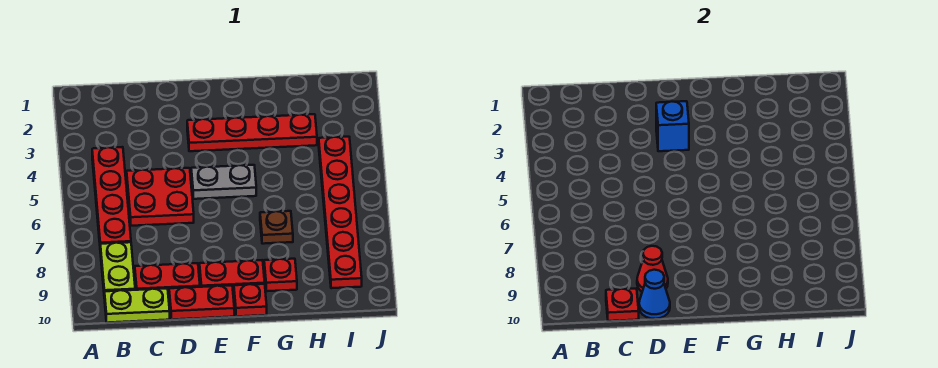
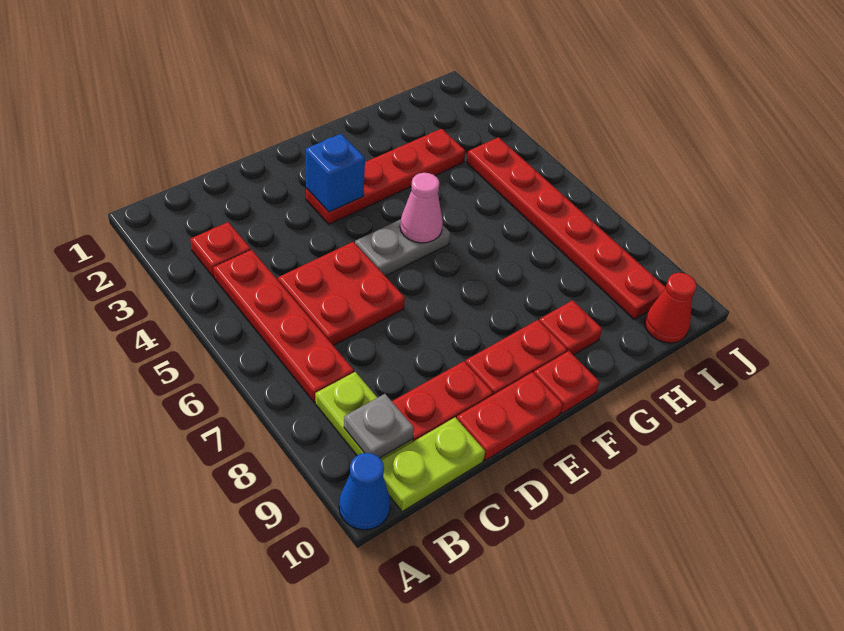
none -> grey 1x1 plate [344,394,414,458]
red 1x1 plate [606,289,639,321] -> red 1x1 plate moved to [190,222,251,277]
red 1x1 cone [637,246,668,292] -> red 1x1 cone moved to [645,273,697,343]
blue 1x1 cone [639,270,670,319] -> blue 1x1 cone moved to [339,453,390,530]
none -> pink 1x1 cone [400,173,443,243]
brown 1x1 plate [260,211,293,244] -> none

